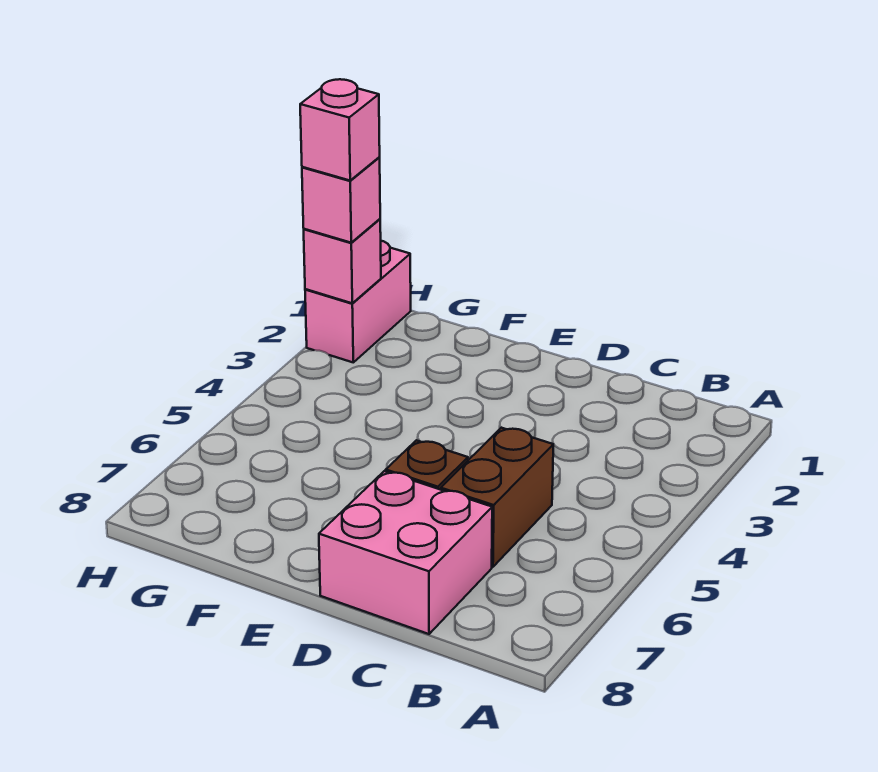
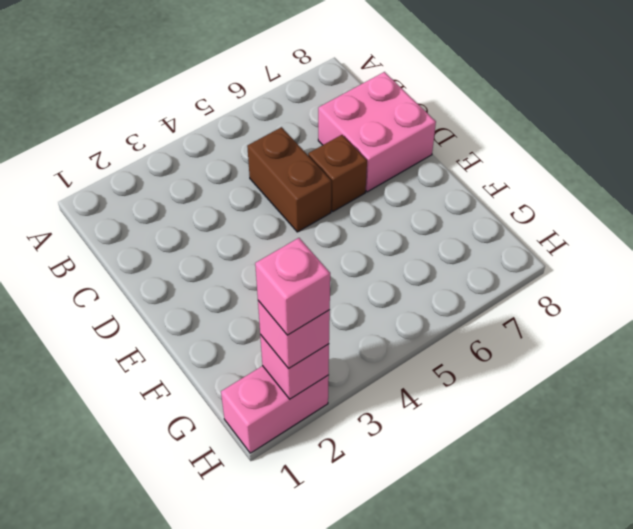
brown 1x2 brick [441,428,553,567] -> brown 1x2 brick turned to [247,127,331,232]

